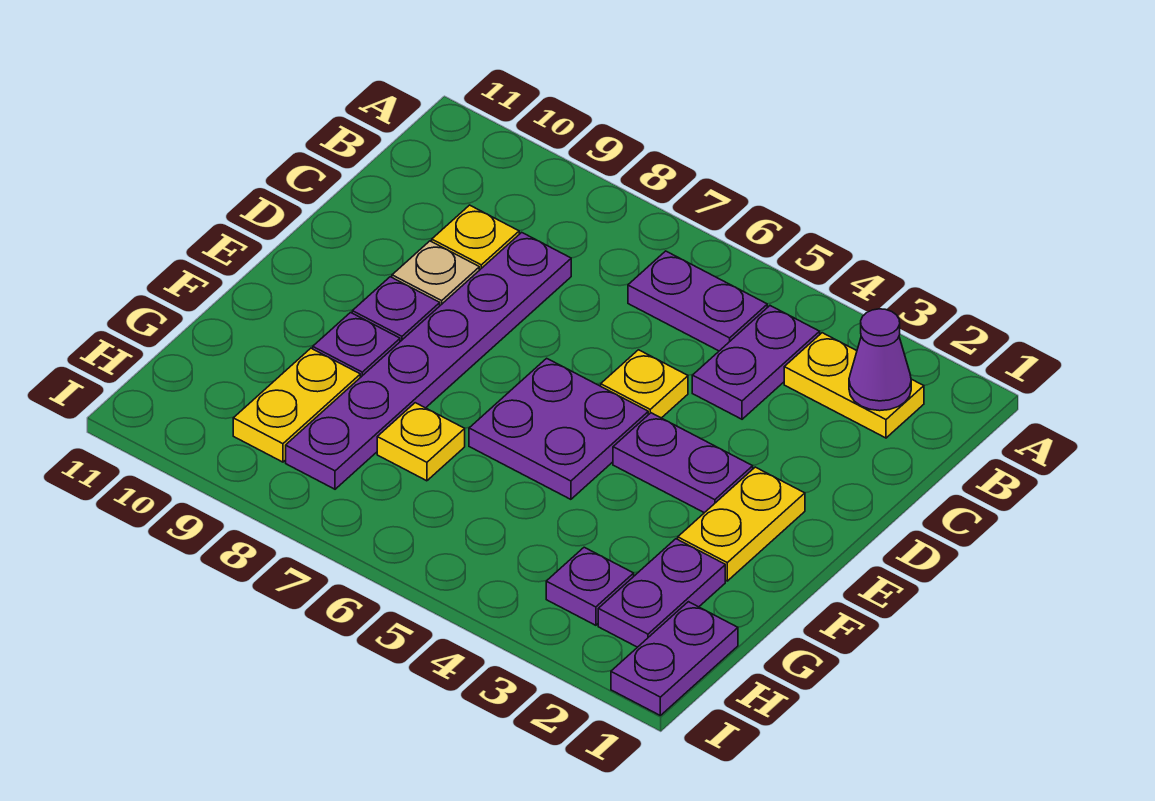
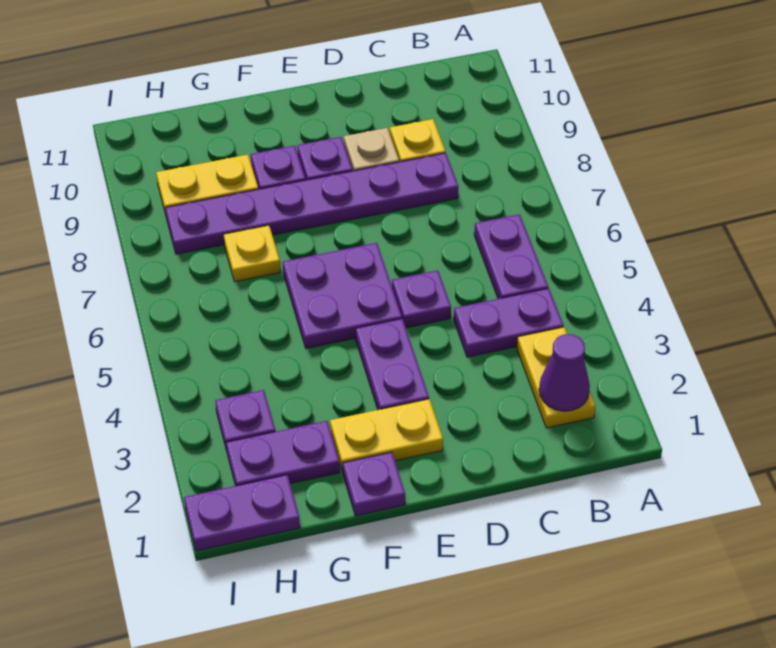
yellow 1x1 plate [601,350,688,418] -> purple 1x1 plate [392,270,451,328]
none -> purple 1x1 plate [343,452,405,516]

